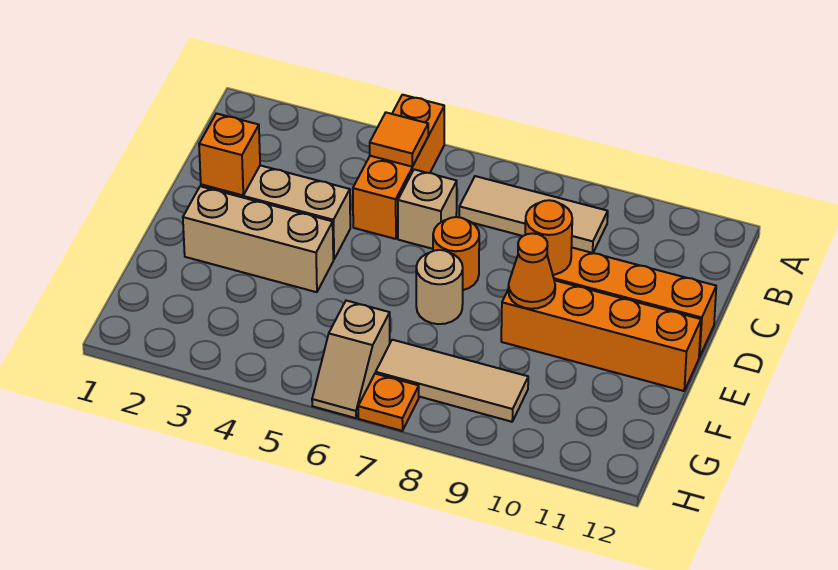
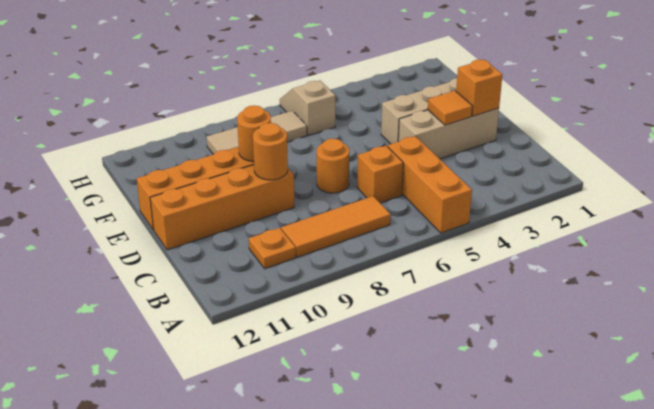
orange 1x1 tile [370,113,428,167] -> orange 1x1 tile moved to [428,91,472,125]
tan 1x3 tile [459,176,608,253] -> orange 1x3 tile [281,196,391,257]
tan 1x1 brick [398,169,457,249] -> orange 1x1 brick [357,146,403,203]
tan 1x1 round brick [416,250,463,324] -> none
orange 1x1 cone [508,233,555,309] -> orange 1x1 round brick [237,105,271,162]
orange 1x1 plate [358,374,419,431] -> orange 1x1 plate moved to [249,228,296,269]

